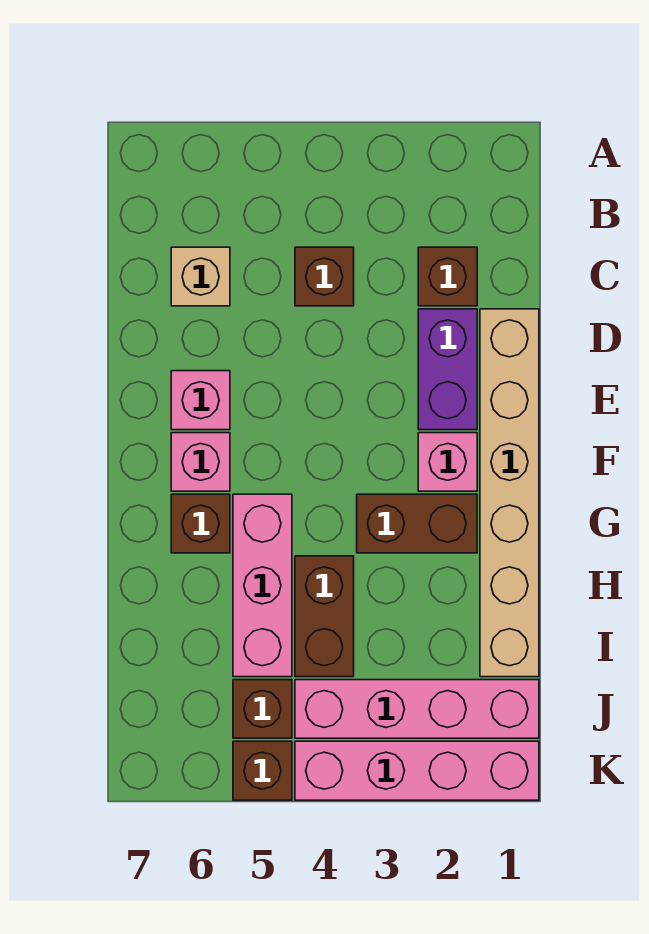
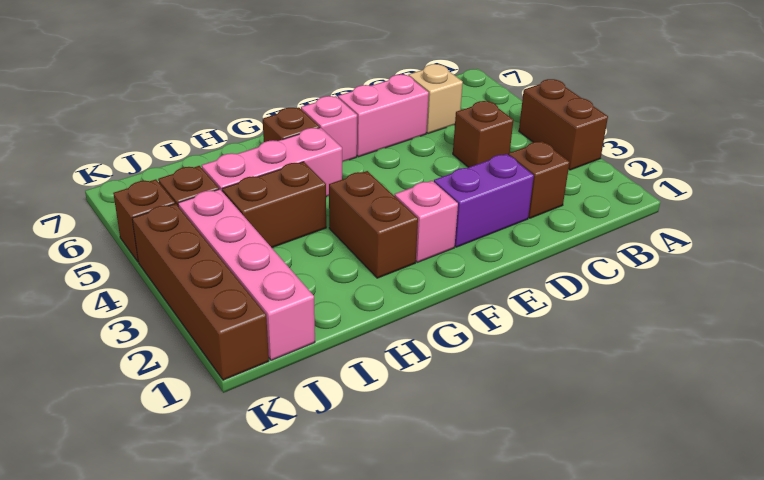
none -> brown 1x2 brick [519,79,608,170]
tan 1x6 brick [480,309,539,677] -> none
pink 1x1 brick [171,371,230,430] -> pink 1x2 brick [338,74,429,157]
pink 1x4 brick [295,741,539,800] -> brown 1x4 brick [132,204,269,380]

